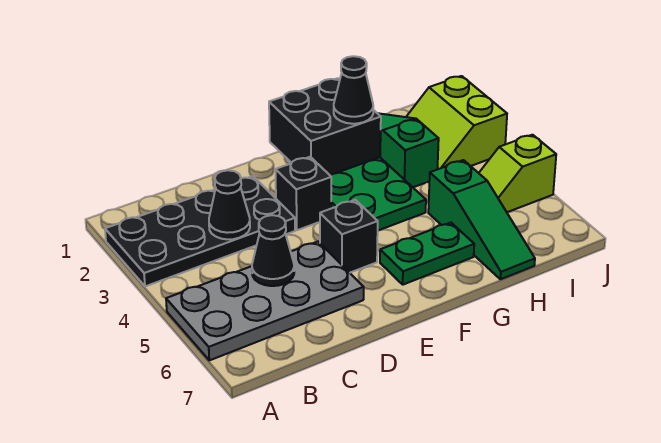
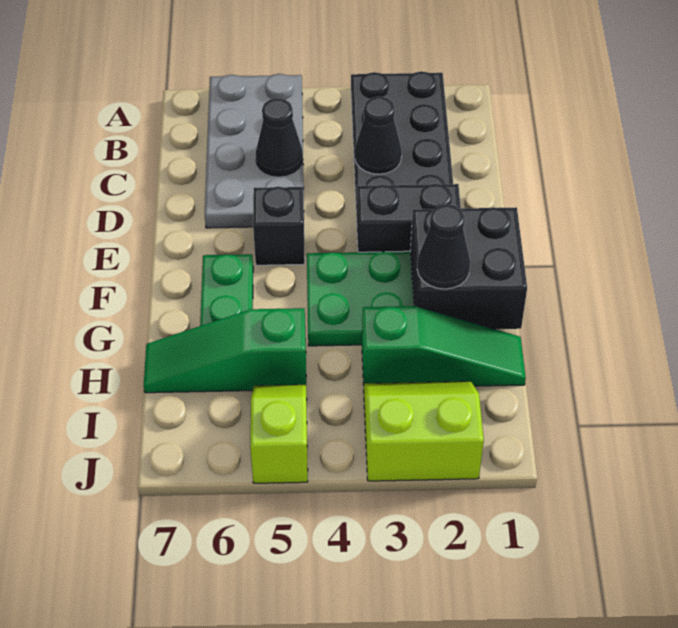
black 1x1 brick [275,157,331,230] -> black 1x2 brick [357,184,461,252]

